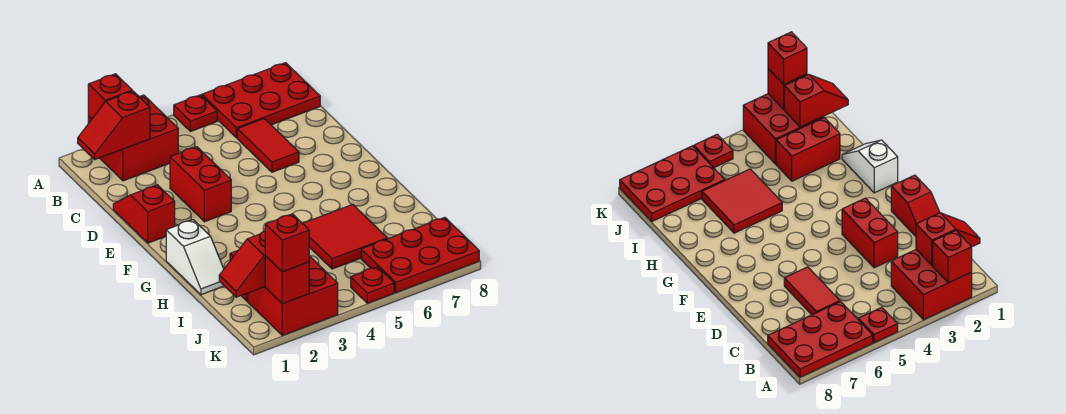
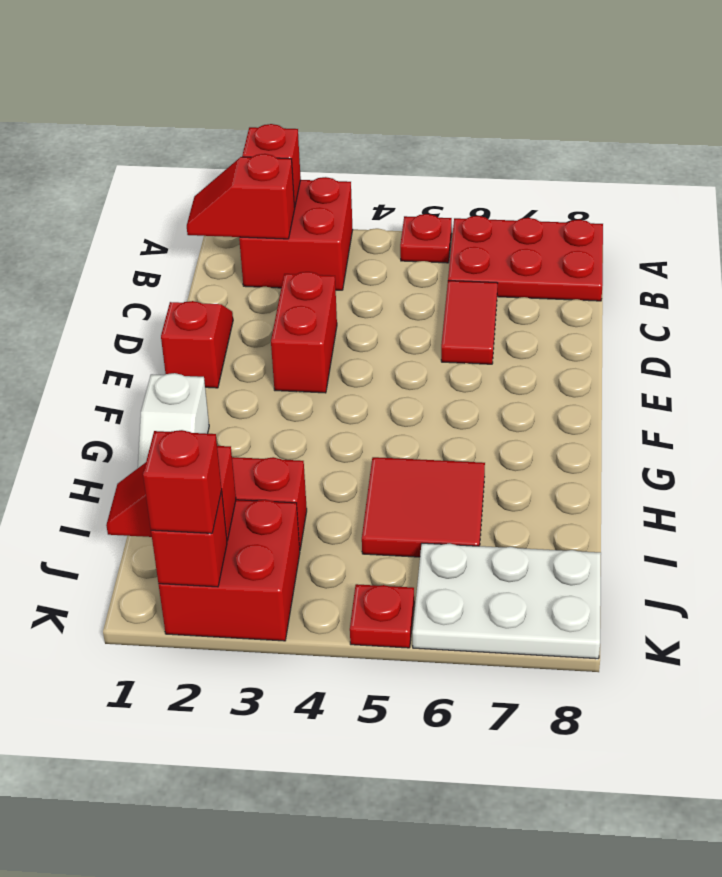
red 2x3 plate [361,217,479,293] -> white 2x3 plate [413,543,601,659]

